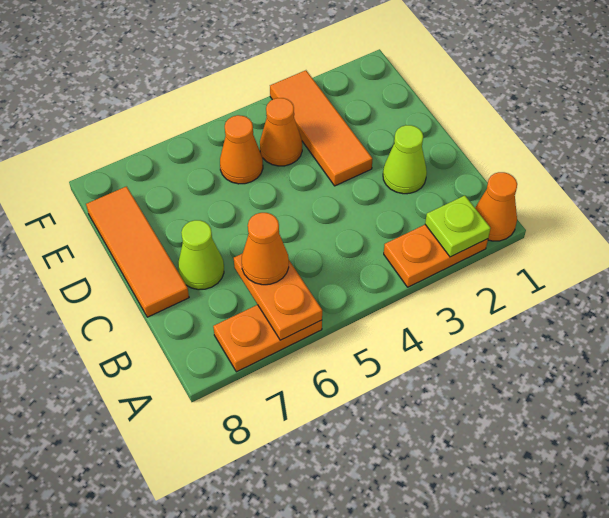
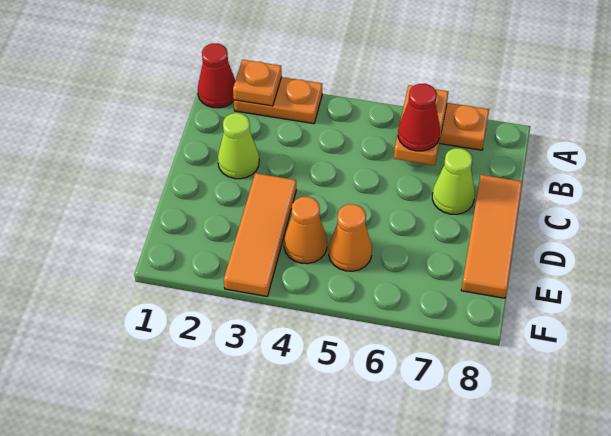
orange 1x1 cone [475,172,517,241] -> red 1x1 cone [198,43,235,108]
lime 1x1 plate [425,195,491,257] -> orange 1x1 plate [233,60,282,106]
orange 1x1 cone [242,213,289,285] -> red 1x1 cone [398,84,440,151]

